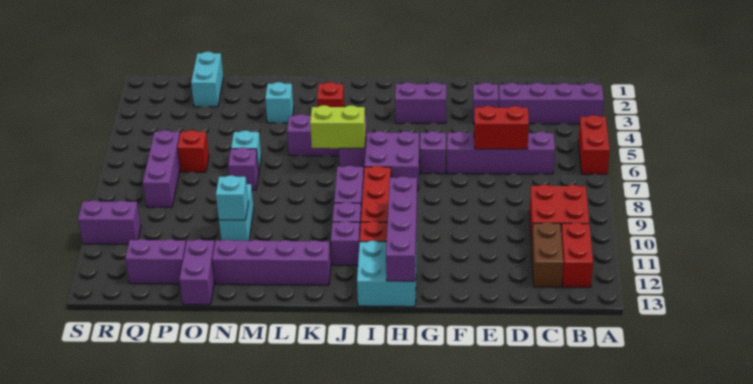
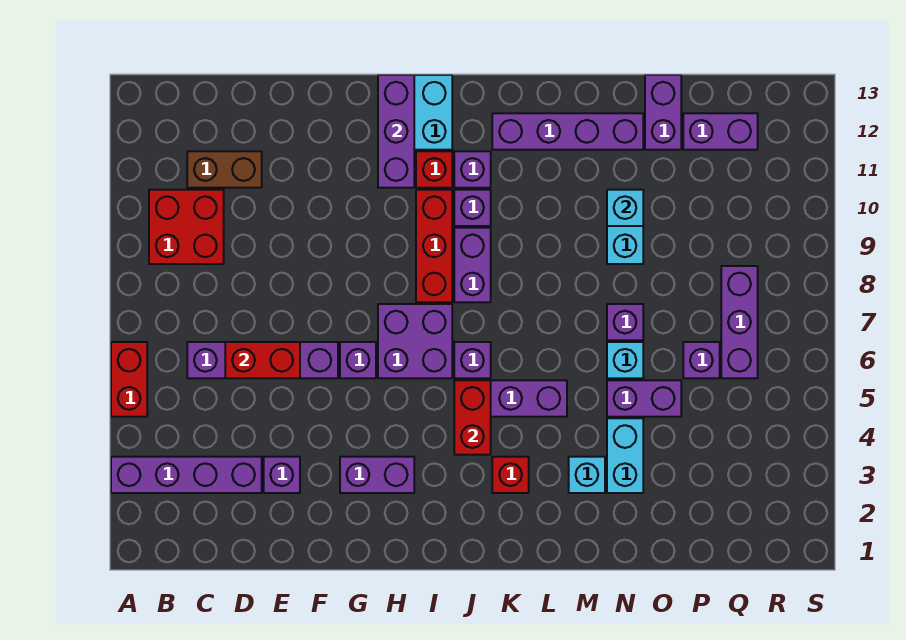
red 1x2 brick [561,222,593,287] -> red 1x2 brick moved to [454,380,491,455]
brown 1x2 brick [532,222,563,287] -> brown 1x2 brick turned to [187,151,262,188]
purple 1x4 brick [386,176,417,281] -> purple 1x3 brick [378,75,414,188]
lime 1x2 brick [310,105,366,148] -> none
cyan 1x2 brick [191,52,223,107] -> cyan 1x2 brick moved to [607,418,643,493]
red 1x1 brick [178,130,209,172] -> purple 1x1 brick [683,342,720,378]
purple 1x2 brick [78,200,141,244] -> purple 1x2 brick moved to [607,380,681,417]

